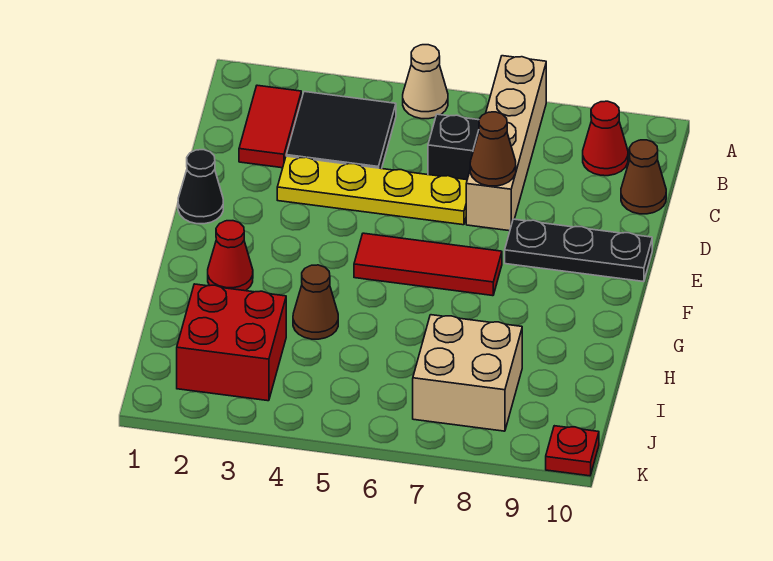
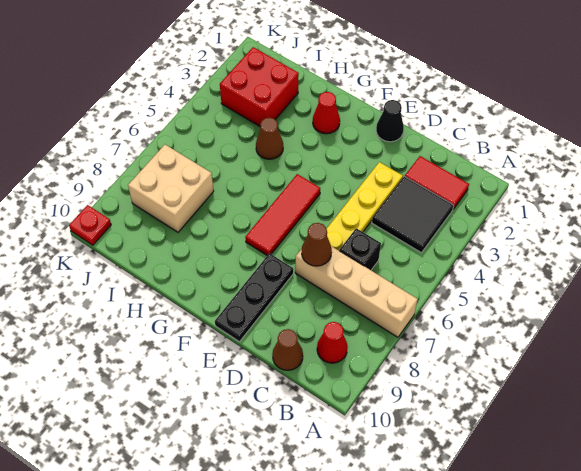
tan 1x1 cone [403,45,448,119] -> none

